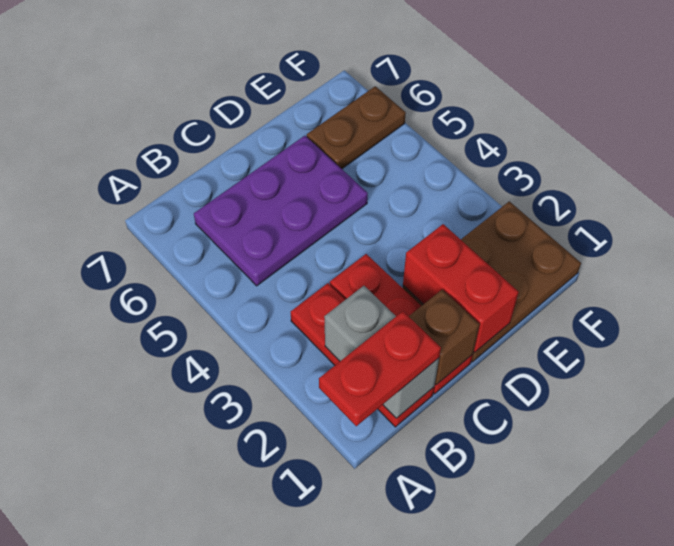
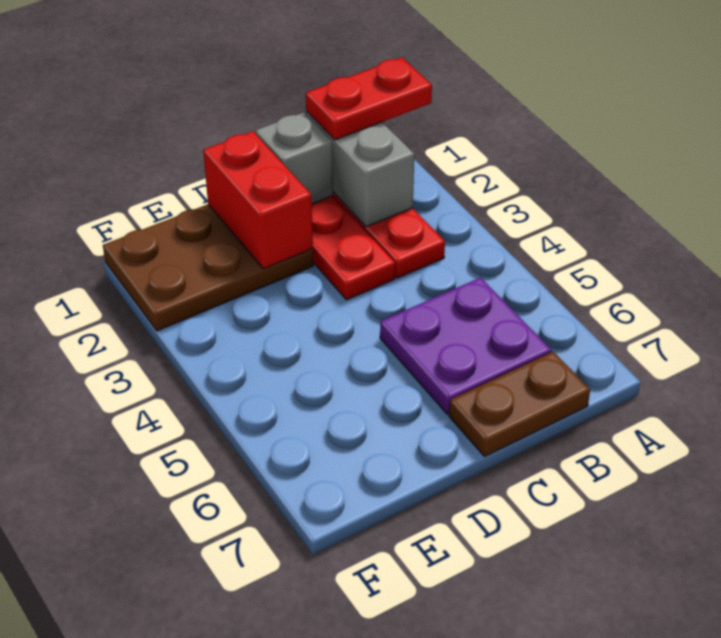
purple 2x3 plate [194,136,368,286] -> purple 2x2 plate [380,278,551,415]
brown 1x1 brick [409,290,480,385] -> grey 1x1 brick [256,112,333,204]
brown 1x2 plate [307,86,406,169] -> brown 1x2 plate moved to [449,352,590,456]

